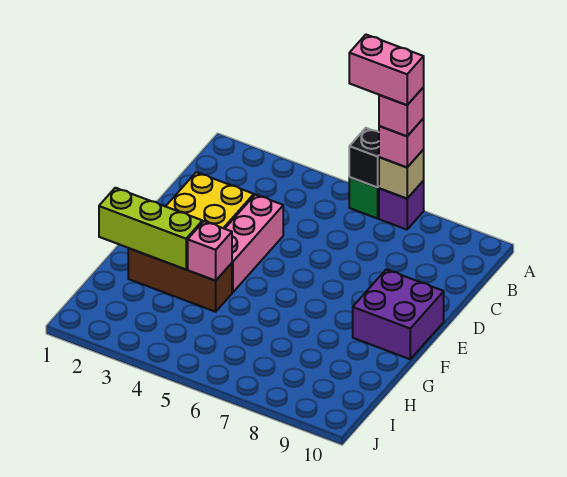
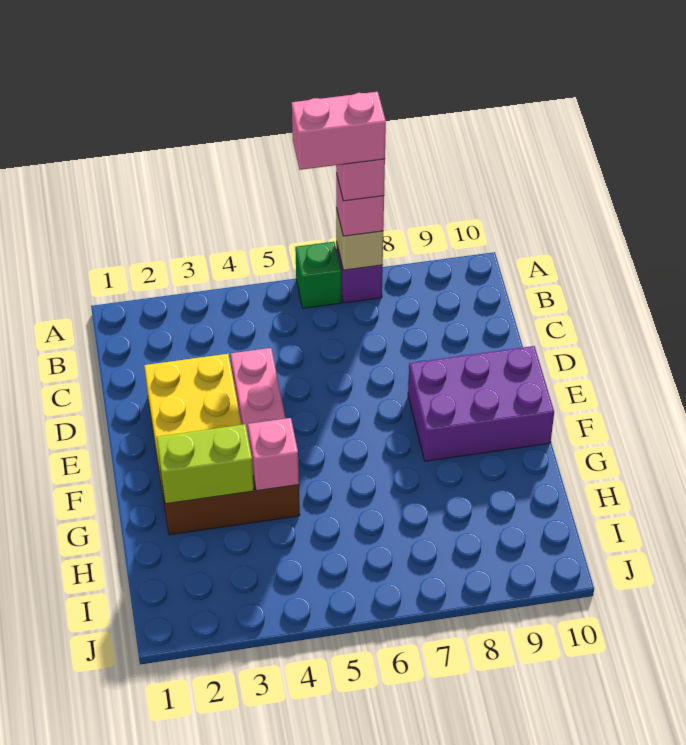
black 1x1 brick [349,128,379,187] -> none
purple 2x2 brick [353,269,444,359] -> purple 2x3 brick [408,346,554,461]
lime 1x3 brick [99,188,202,270] -> lime 1x2 brick [157,424,254,504]

